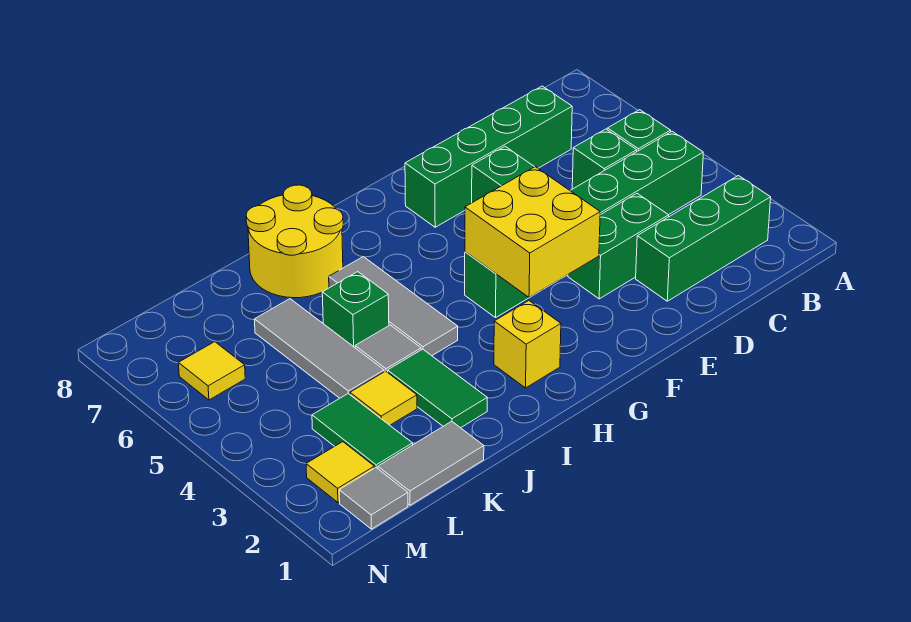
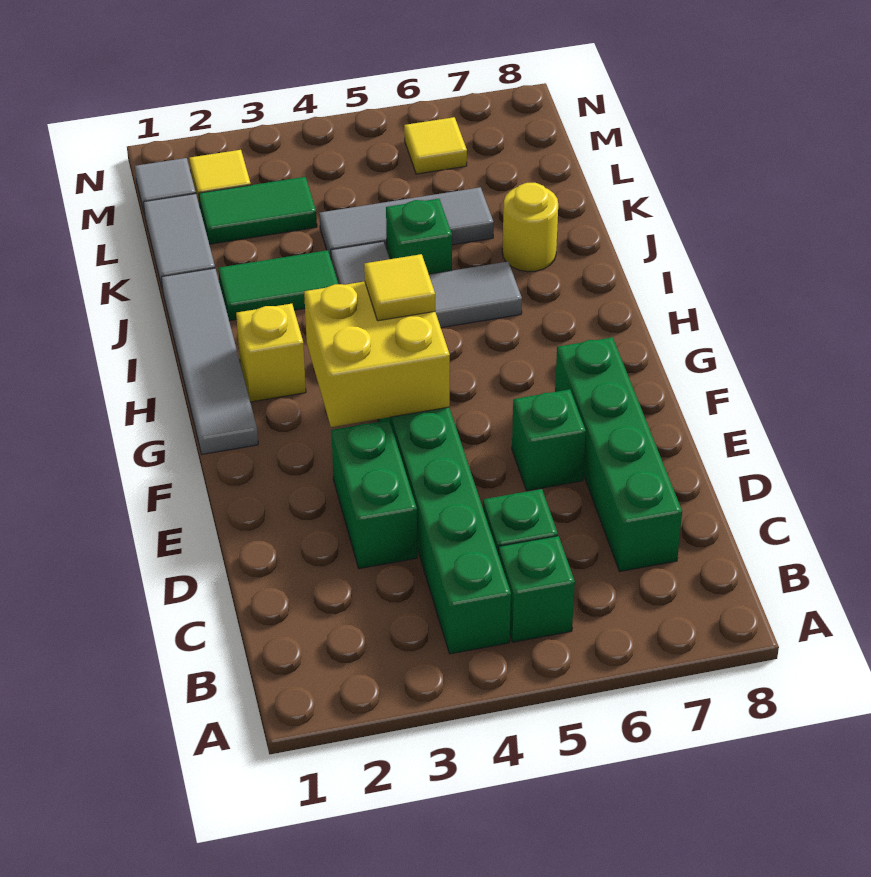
green 1x3 brick [636,176,771,301] -> none
none -> grey 1x4 tile [161,268,258,454]
yellow 2x2 round brick [246,185,343,298] -> yellow 1x1 round brick [502,183,558,272]
yellow 1x1 tile [350,371,417,425] -> yellow 1x1 tile moved to [364,254,435,321]

